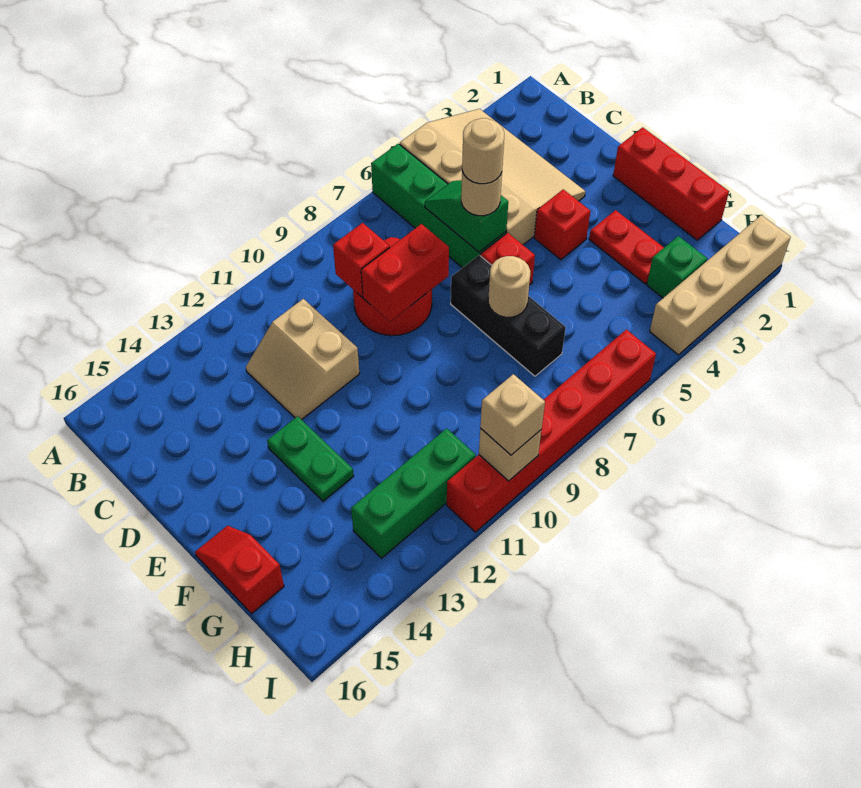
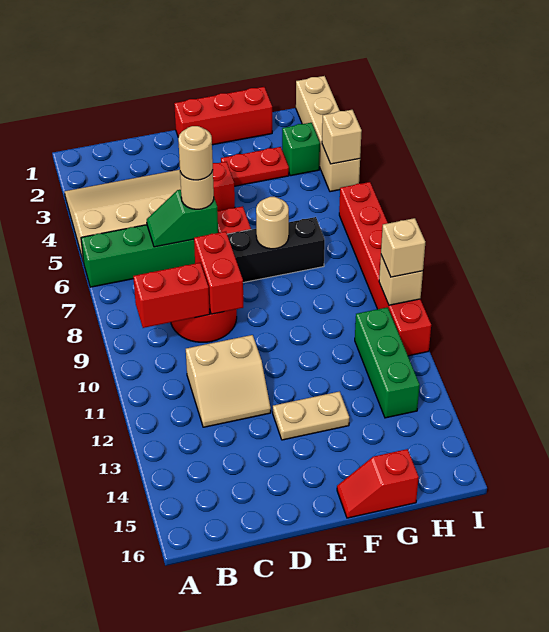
red 1x1 brick [333,223,390,297] -> red 1x2 brick [133,263,210,328]
green 1x2 plate [267,416,354,501] -> tan 1x2 plate [273,392,349,440]
none -> tan 1x1 brick [322,110,362,164]

